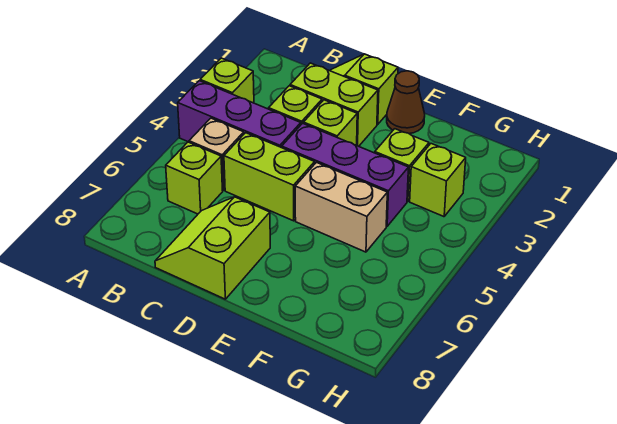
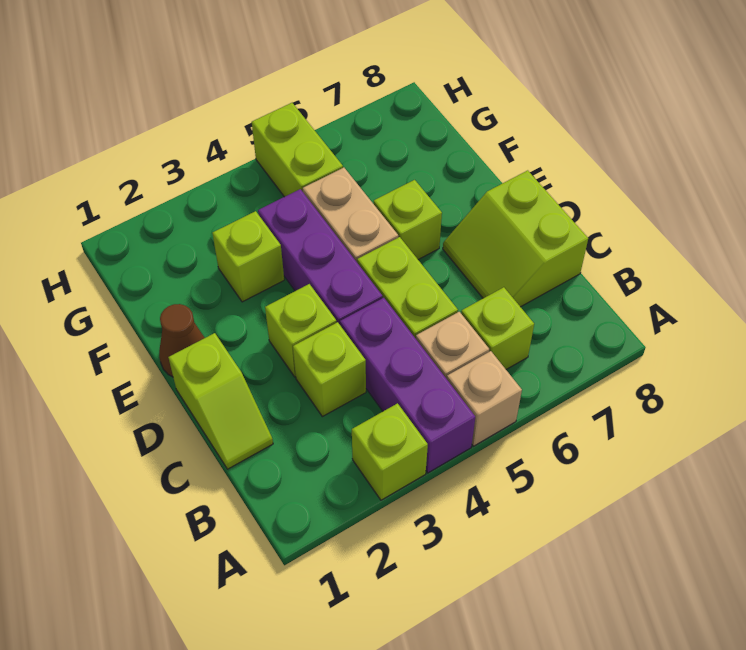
none -> tan 1x1 brick [447,351,522,446]
lime 1x2 brick [290,63,378,146] -> lime 1x2 brick moved to [252,103,343,197]
lime 2x2 slope [155,197,270,299] -> lime 2x2 slope turned to [443,170,588,307]
lime 1x1 brick [410,144,466,217] -> lime 1x1 brick moved to [374,180,442,260]

